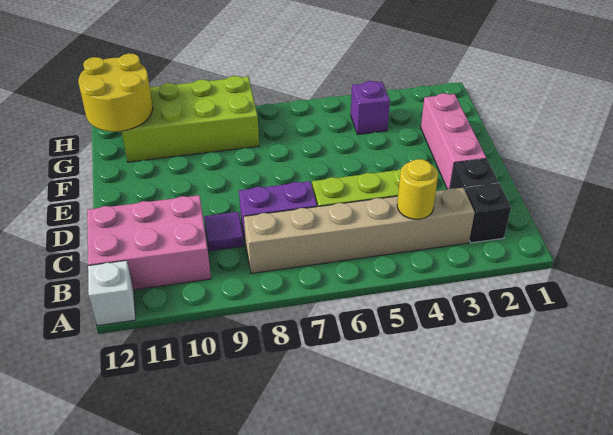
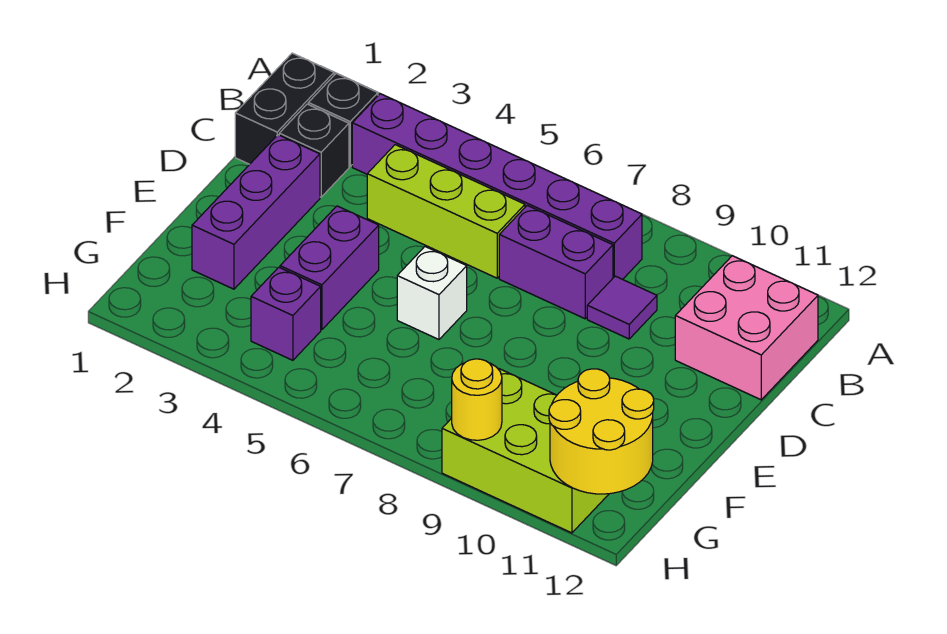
white 1x1 brick [88,261,136,326] -> white 1x1 brick moved to [397,247,467,339]
none -> black 1x2 brick [235,53,334,164]
tan 1x6 brick [244,188,475,273] -> purple 1x6 brick [352,94,642,279]
yellow 1x1 round brick [397,159,438,219] -> yellow 1x1 round brick moved to [452,359,502,440]
pink 2x3 brick [87,195,211,290] -> pink 2x2 brick [675,256,818,400]
pink 1x3 brick [421,93,486,189] -> purple 1x3 brick [192,135,320,289]
none -> purple 1x2 brick [280,206,379,330]
lime 2x4 brick [122,76,259,162] -> lime 2x3 brick [442,369,609,533]

